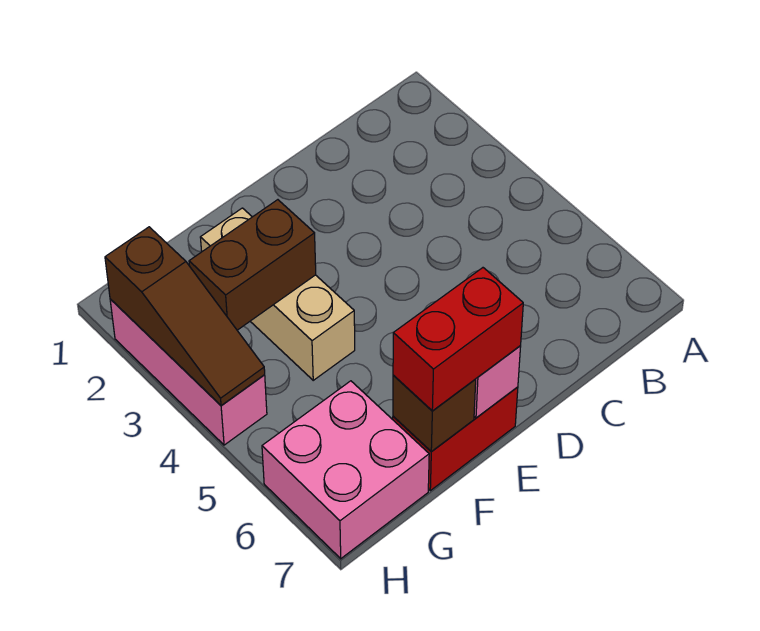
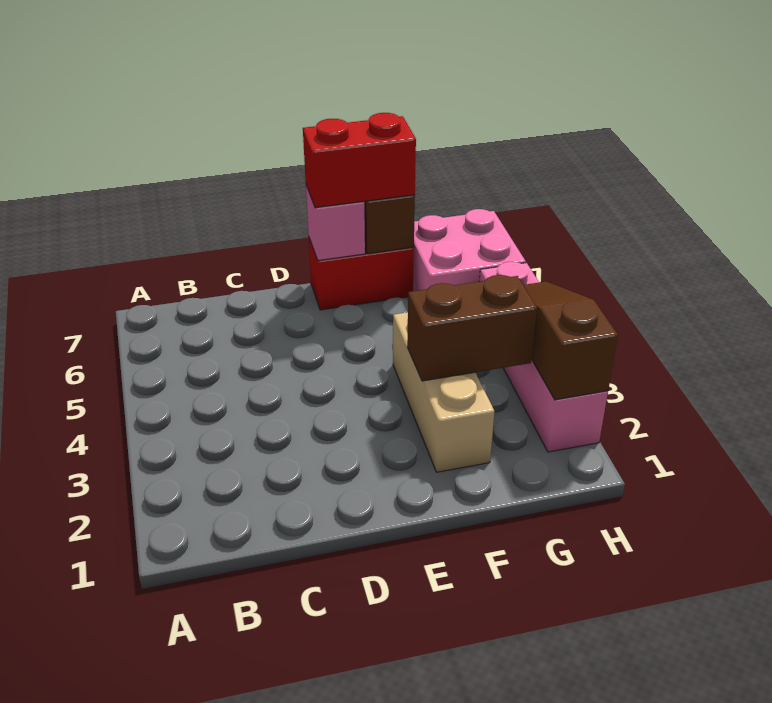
pink 1x3 brick [110,299,267,445] -> pink 1x4 brick [480,262,608,452]

